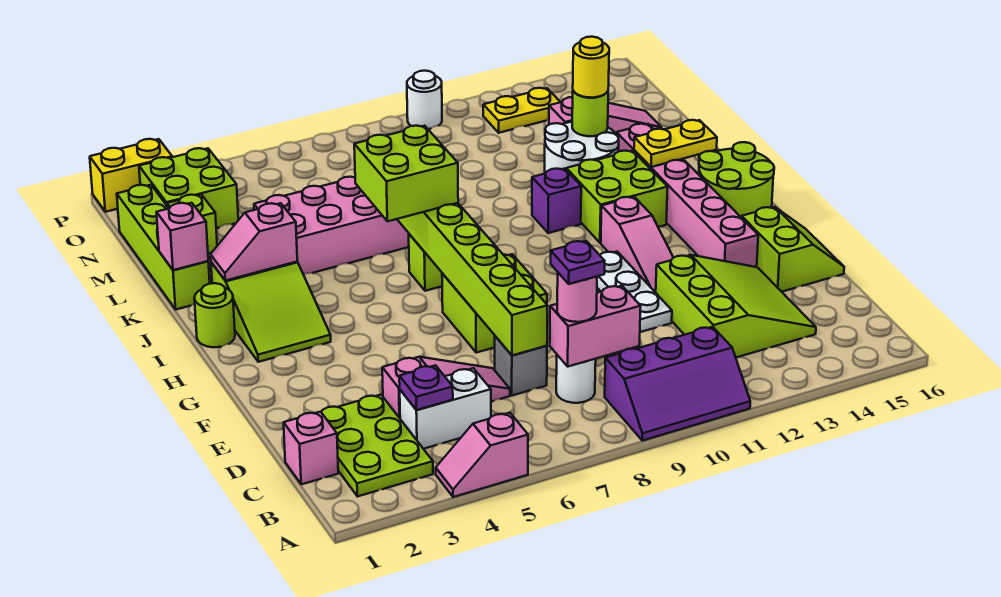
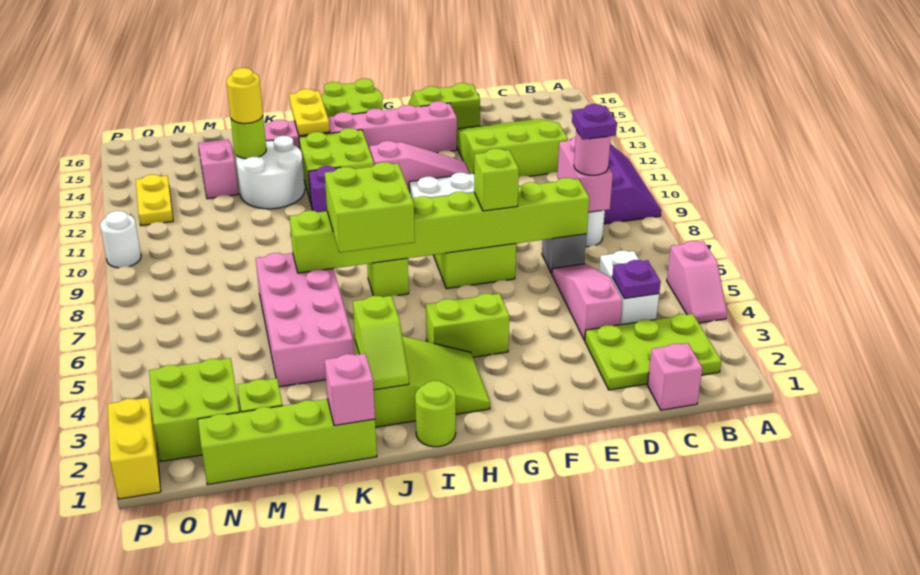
none -> lime 1x1 brick [474,149,519,211]
none -> lime 1x2 brick [426,294,509,357]
pink 1x2 slope [211,203,297,281] -> lime 1x2 slope [353,296,409,390]

